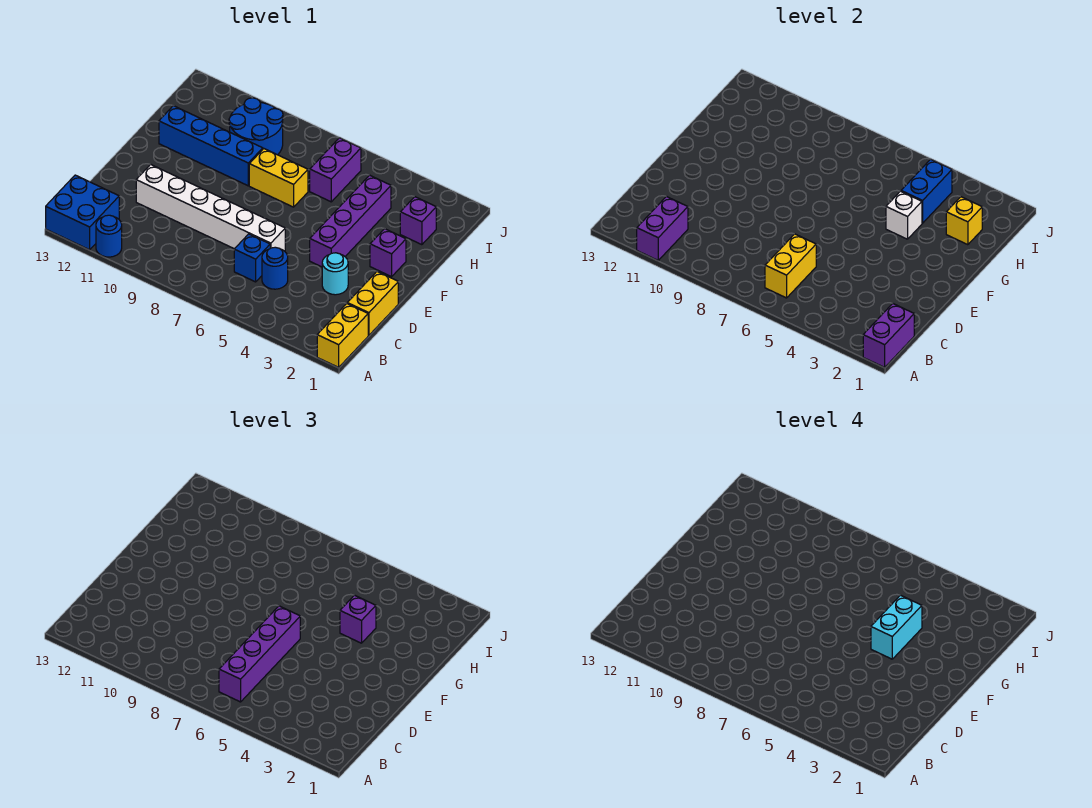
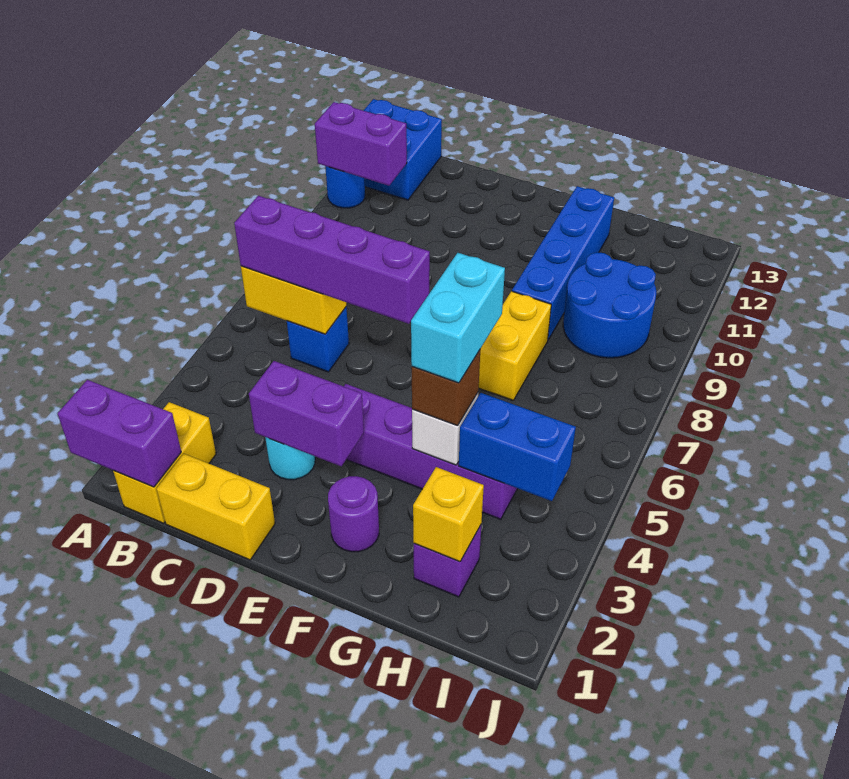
yellow 1x2 brick [317,304,368,367] -> yellow 1x2 brick turned to [113,402,216,523]
blue 1x1 round brick [262,247,288,289] -> none
white 1x6 brick [136,164,285,251] -> none
purple 1x1 brick [370,229,406,277] -> purple 1x1 round brick [328,476,379,552]
cyan 1x2 brick [871,595,922,659] -> cyan 1x2 brick turned to [411,253,505,383]
purple 1x1 brick [340,595,376,643] -> brown 1x1 brick [412,350,480,426]
purple 1x2 brick [310,138,361,202] -> purple 1x2 brick moved to [249,361,364,466]

